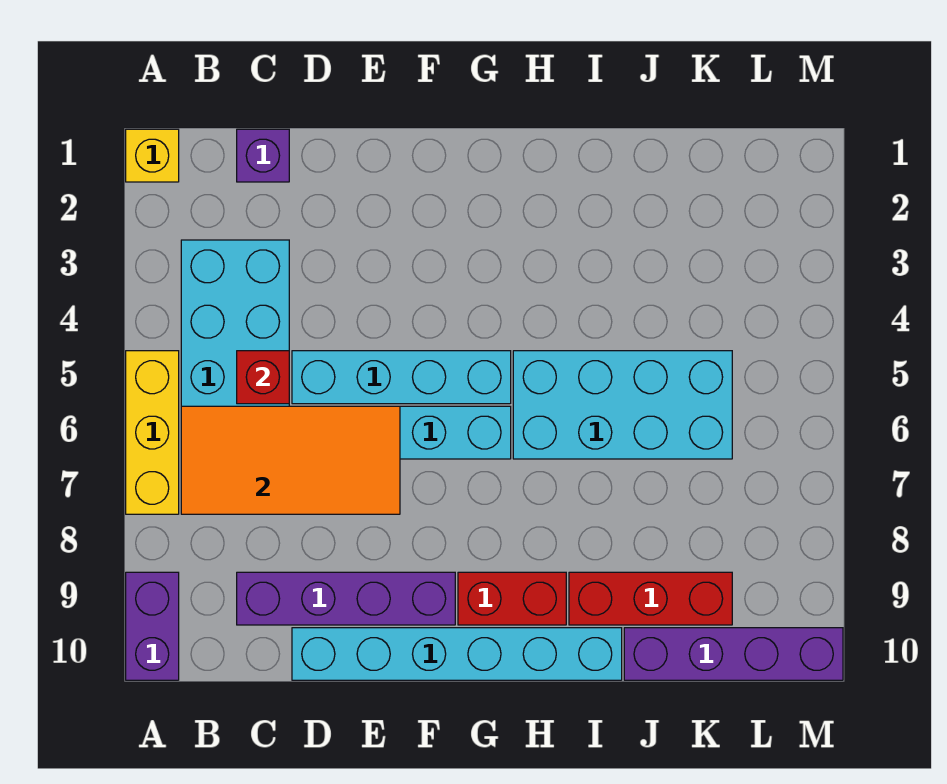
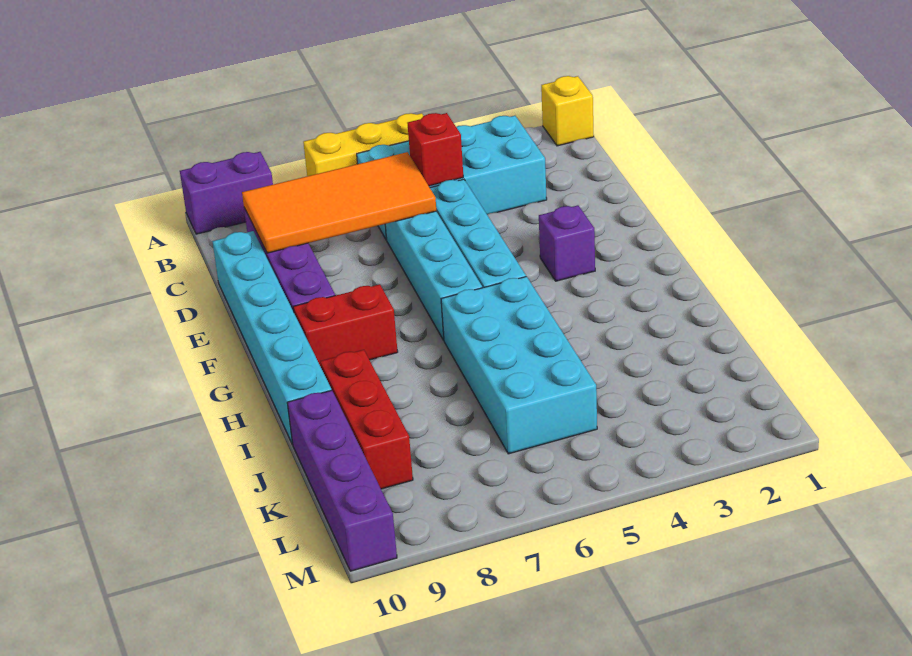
orange 2x4 tile [181,406,400,514] -> orange 2x4 tile turned to [242,152,436,253]
purple 1x1 brick [237,129,289,182] -> purple 1x1 brick moved to [539,205,595,281]
red 1x2 brick [458,572,566,625] -> red 1x2 brick turned to [293,284,398,367]

